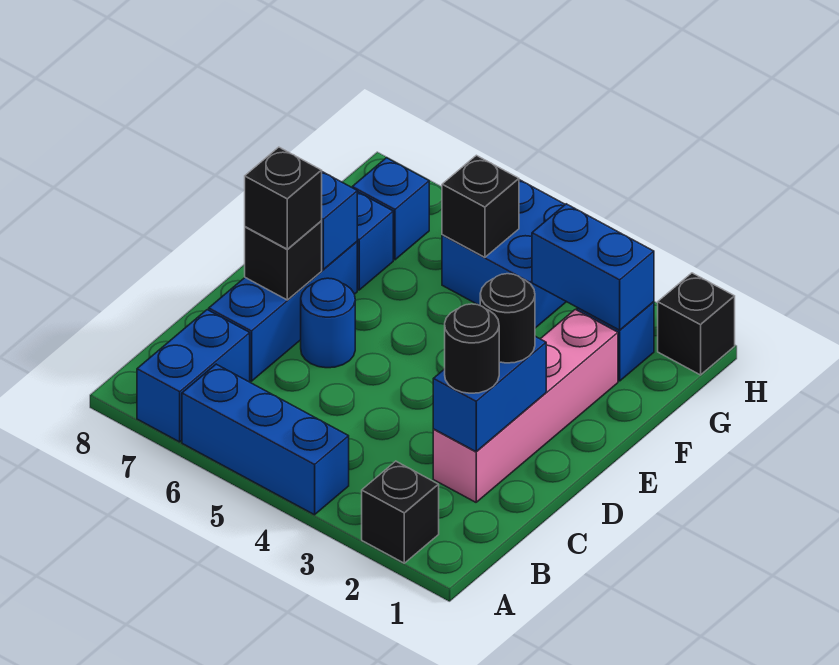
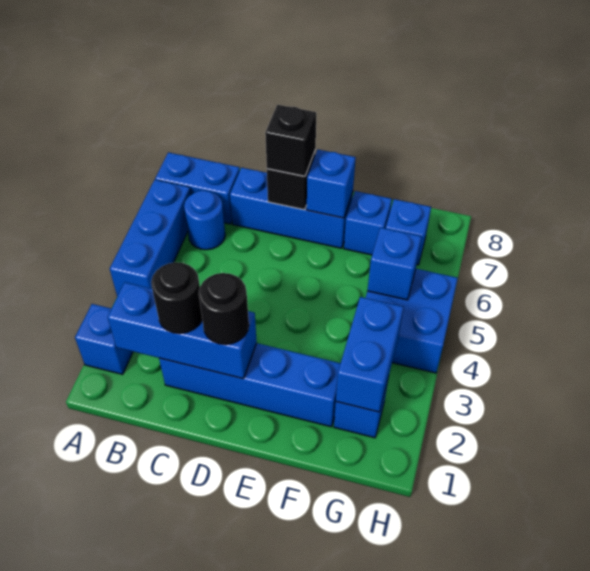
black 1x1 brick [362,461,439,563] -> blue 1x1 brick [75,304,133,374]
pink 1x4 brick [433,309,618,502] -> blue 1x4 brick [159,343,341,427]
blue 1x2 brick [433,336,546,452] -> blue 1x3 brick [108,282,257,379]
blue 1x1 round brick [301,278,355,368] -> blue 1x1 round brick moved to [184,191,225,250]
black 1x1 brick [442,155,519,257] -> blue 1x1 brick [367,228,421,300]
black 1x1 brick [658,273,735,375] -> none

